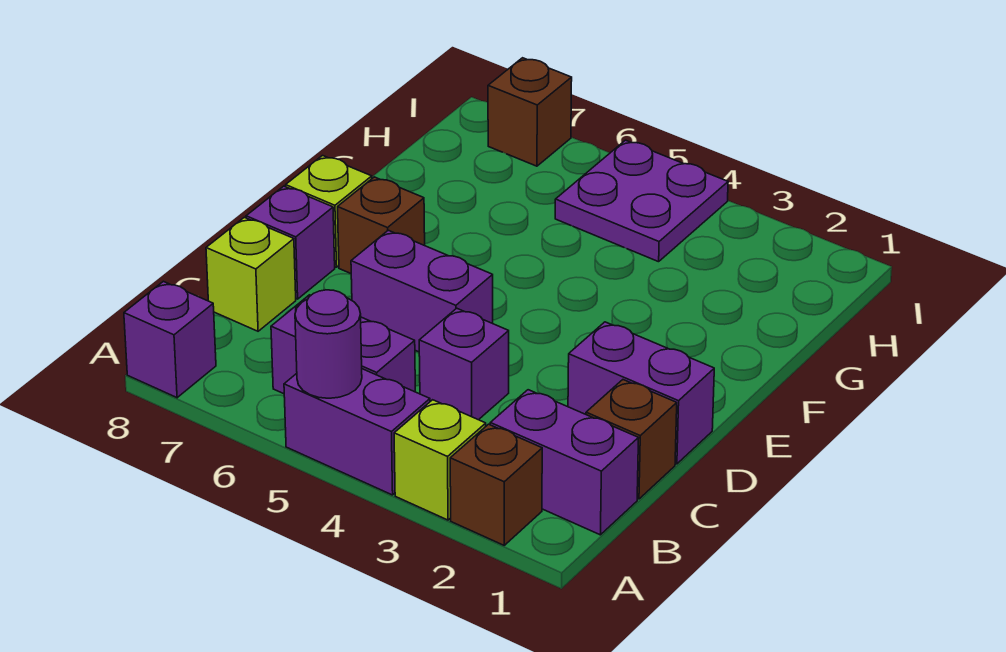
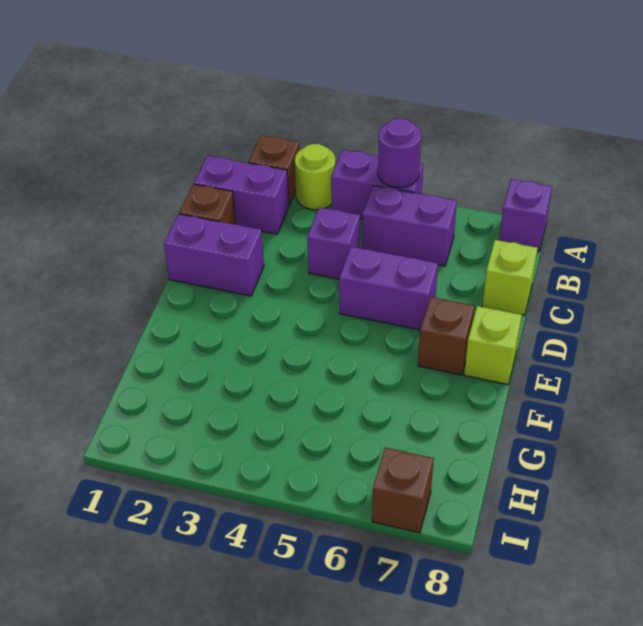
lime 1x1 brick [394,400,486,520] -> lime 1x1 round brick [295,144,336,210]
purple 1x1 brick [246,186,335,299] -> none
purple 2x2 plate [555,140,728,262] -> none

